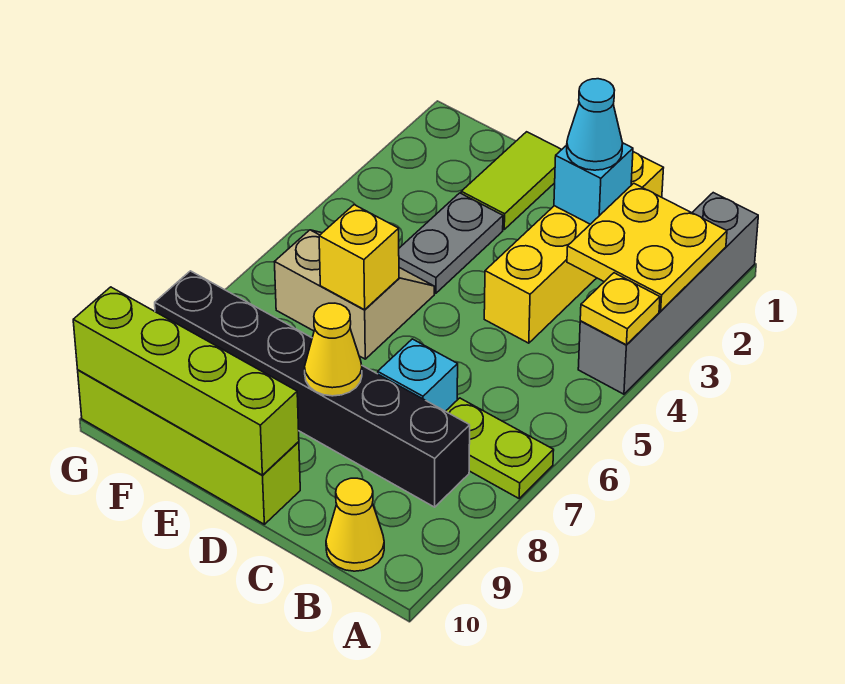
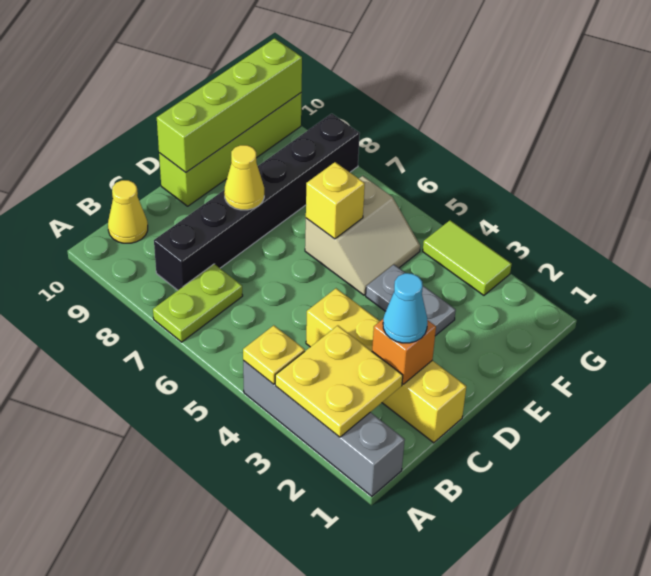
cyan 1x1 brick [554,143,633,224] -> orange 1x1 brick [372,319,436,384]
cyan 1x1 brick [378,339,458,411] -> none
lime 1x2 tile [461,132,562,229] -> lime 1x2 tile moved to [423,220,512,295]

